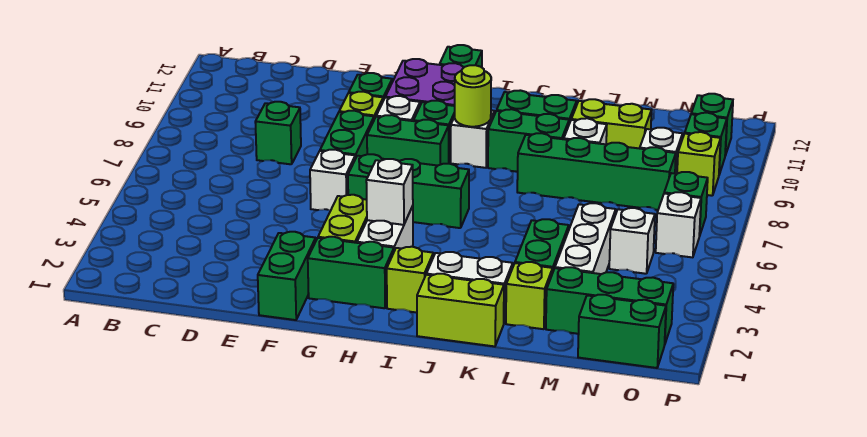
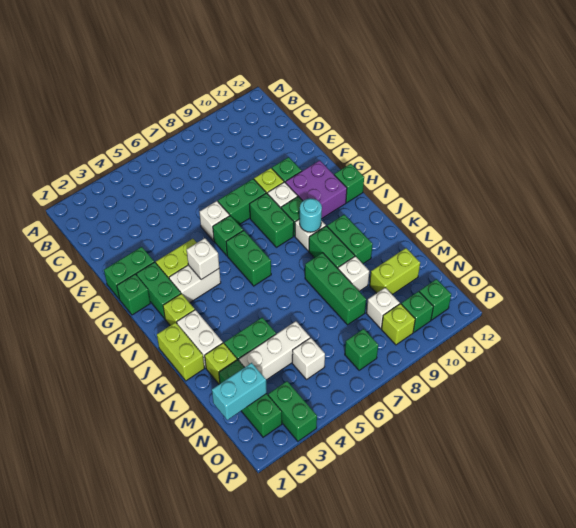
green 1x1 brick [255,102,301,164] -> green 1x1 brick moved to [117,274,150,315]
lime 1x1 round brick [455,65,491,127] -> cyan 1x1 round brick [300,198,322,232]
green 1x4 brick [517,133,676,210] -> green 1x3 brick [305,253,366,325]
lime 1x2 brick [571,99,652,148] -> lime 1x2 brick turned to [370,248,420,295]
green 1x2 brick [578,295,666,368] -> green 1x2 brick moved to [268,381,317,441]
none -> cyan 1x2 brick [212,363,267,420]
white 1x1 brick [656,192,701,257] -> none

